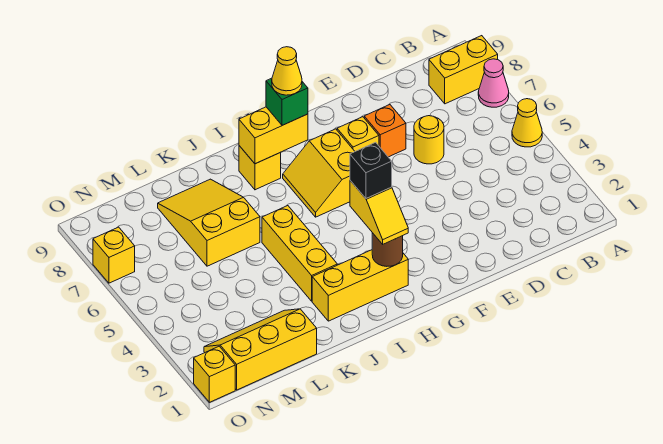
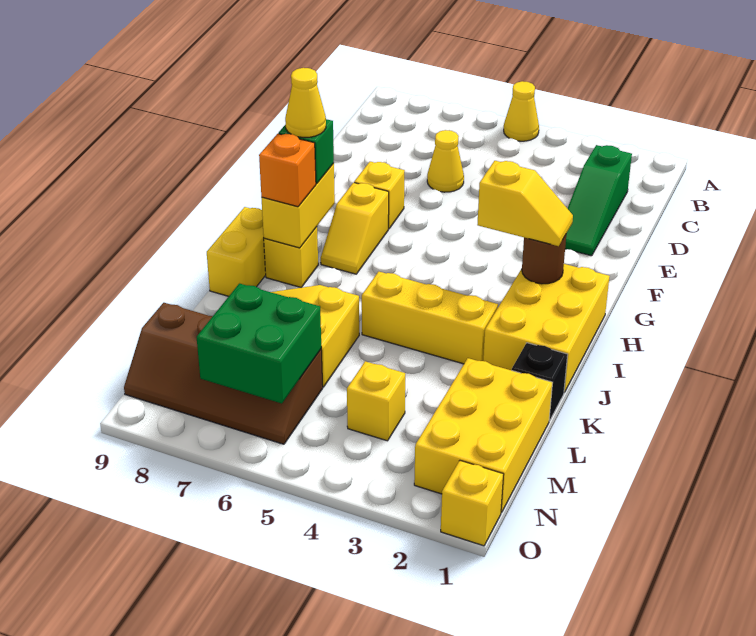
pink 1x1 cone [478,59,509,107] -> none
yellow 1x2 brick [429,36,498,104] -> yellow 1x2 brick moved to [207,207,266,296]
none -> green 1x3 slope [565,145,632,256]
yellow 1x1 round brick [414,116,444,164] -> yellow 1x1 cone [427,130,464,192]
orange 1x1 brick [364,105,406,157] -> orange 1x1 brick moved to [259,134,316,207]
yellow 2x2 slope [283,129,355,217] -> yellow 1x2 slope [321,183,389,274]
yellow 1x3 brick [312,250,408,321] -> yellow 2x3 brick [483,264,610,392]
black 1x1 brick [350,142,392,198] -> black 1x1 brick moved to [512,343,568,421]
yellow 2x3 slope [204,309,317,390] -> yellow 2x3 brick [414,358,553,513]
none -> brown 2x4 slope [124,303,323,444]
none -> green 2x2 brick [197,284,321,404]
yellow 1x1 brick [93,227,135,283] -> yellow 1x1 brick moved to [347,361,405,441]

